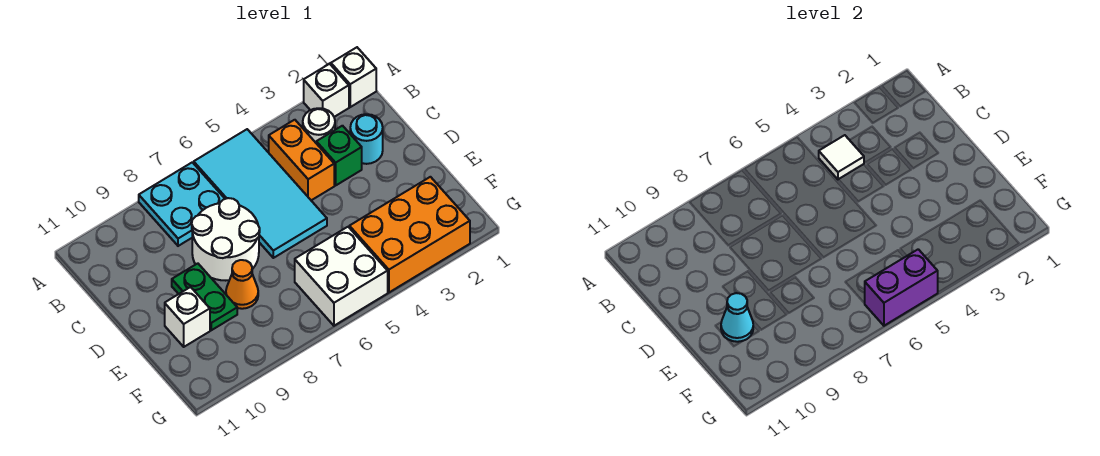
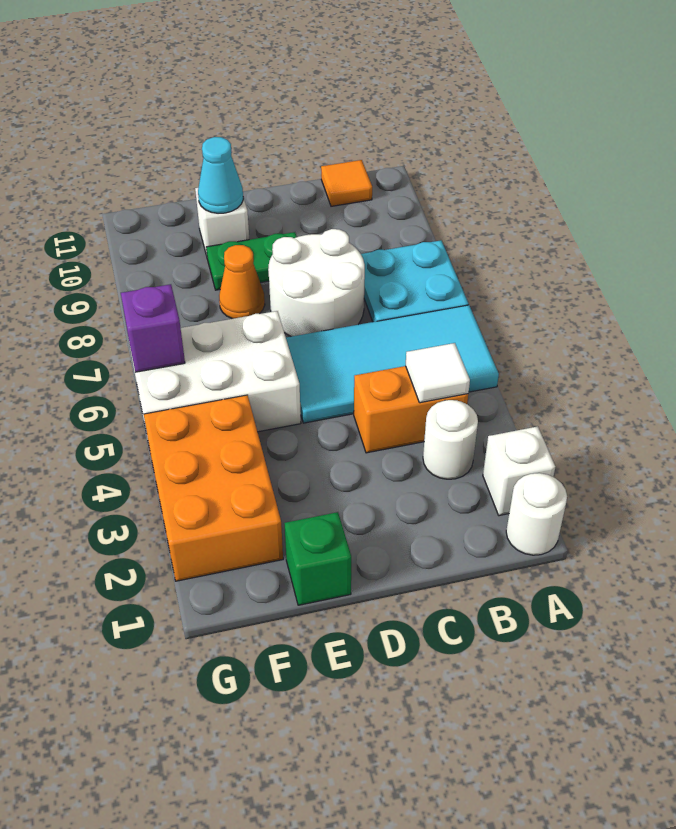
white 1x1 brick [331,47,376,107] -> white 1x1 round brick [506,473,567,555]
none -> orange 1x1 tile [321,160,372,206]
cyan 1x1 round brick [350,114,383,164] -> none
green 1x1 brick [316,126,362,185] -> green 1x1 brick moved to [285,512,351,605]
white 2x2 brick [295,227,388,326] -> white 2x3 brick [130,311,301,444]
purple 1x2 brick [865,249,938,326] -> purple 1x1 brick [121,284,185,372]

